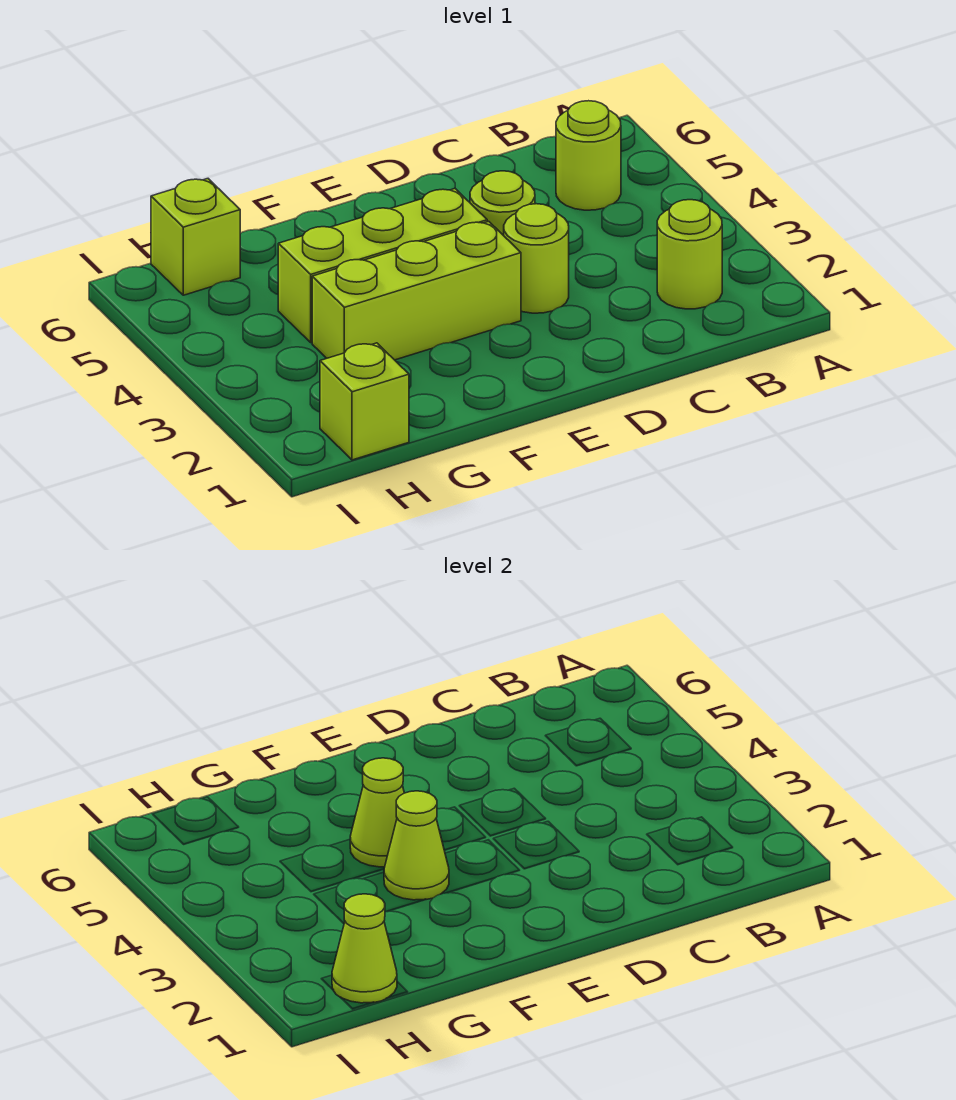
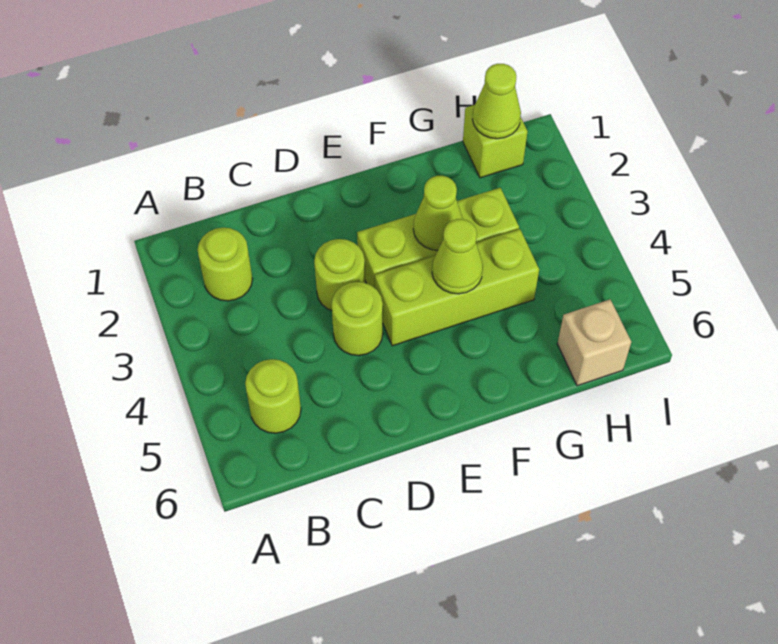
lime 1x1 brick [151,179,240,295] -> tan 1x1 brick [557,300,631,386]

